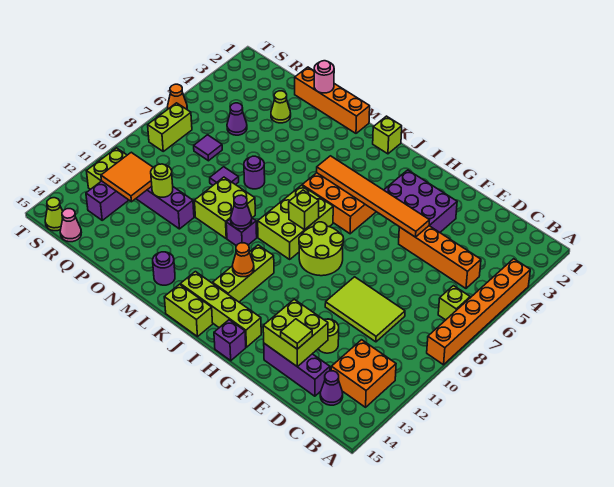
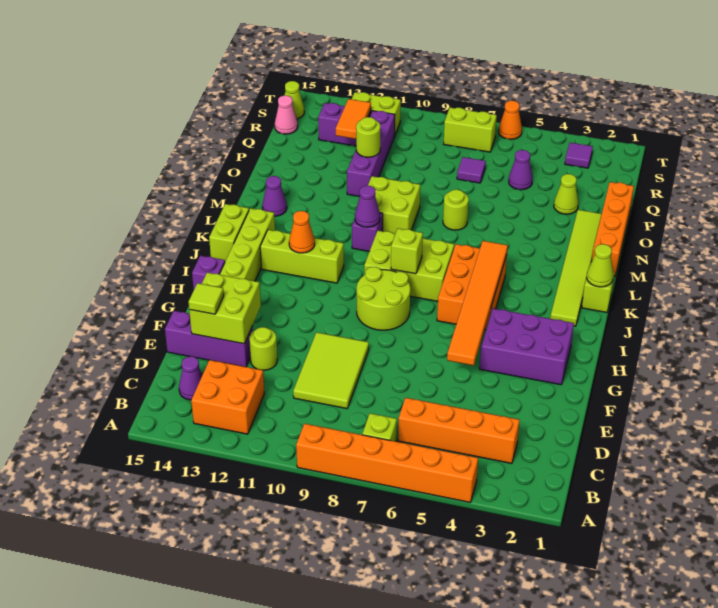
orange 1x4 brick [399,226,481,288] -> orange 1x4 brick turned to [398,398,520,463]
purple 1x3 brick [264,343,330,396] -> purple 1x3 brick turned to [165,311,253,367]
purple 2x3 brick [384,170,457,232] -> purple 2x3 brick turned to [480,308,574,385]
none -> lime 1x6 tile [550,210,602,326]
none -> lime 1x1 cone [587,244,613,287]
purple 1x1 round brick [153,252,175,285] -> purple 1x1 cone [262,176,287,216]
purple 1x1 round brick [244,156,265,189] -> lime 1x1 round brick [443,190,469,230]
pink 1x1 round brick [314,61,334,93] -> none
purple 1x1 tile [210,167,239,185] -> purple 1x1 tile moved to [565,143,593,168]
orange 2x2 tile [101,152,153,202] -> orange 1x2 tile [336,99,371,139]

